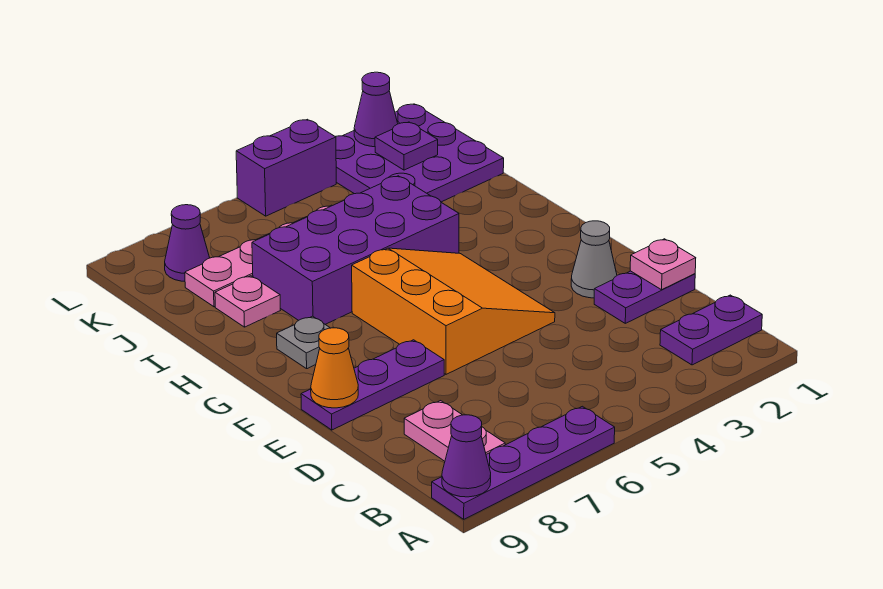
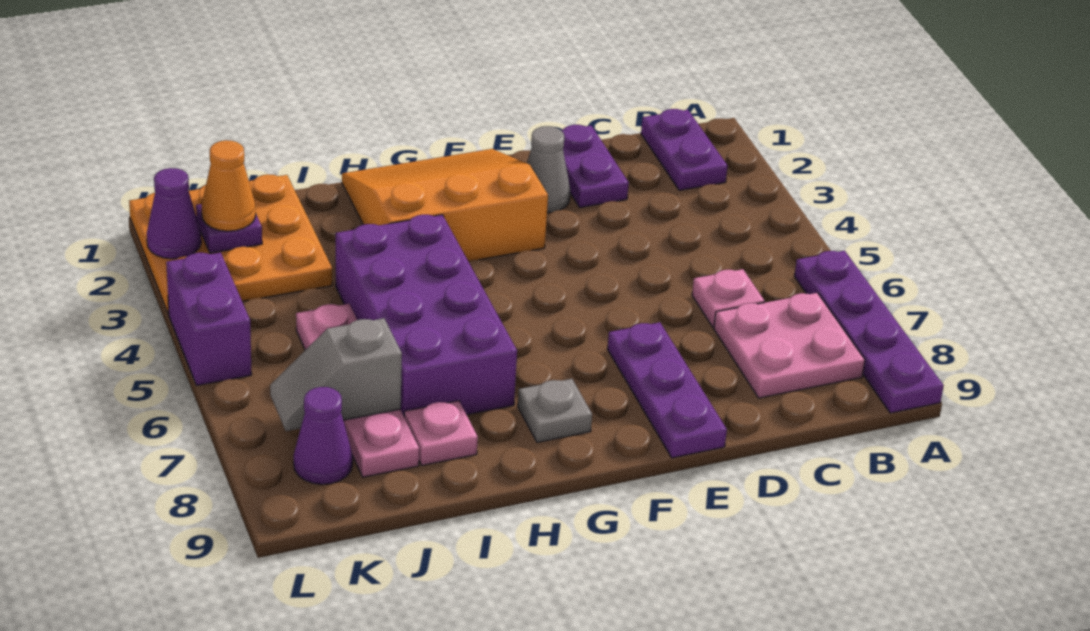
purple 1x1 cone [442,415,491,497] -> none
pink 1x2 plate [404,401,505,461] -> pink 2x2 plate [714,293,865,398]
pink 1x1 plate [630,239,696,290] -> pink 1x1 plate moved to [692,269,765,327]
orange 3x3 slope [352,248,555,374] -> orange 3x3 slope moved to [342,149,548,261]
orange 1x1 cone [311,328,358,408] -> orange 1x1 cone moved to [201,140,256,231]
purple 3x3 plate [336,104,504,202] -> orange 3x3 plate [129,174,332,314]
none -> grey 1x2 slope [270,318,402,431]

